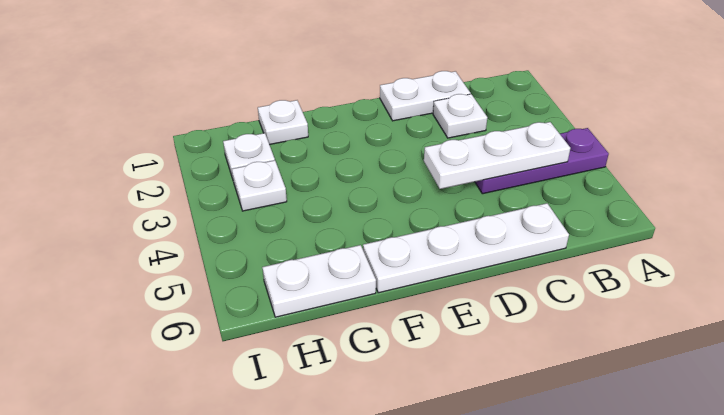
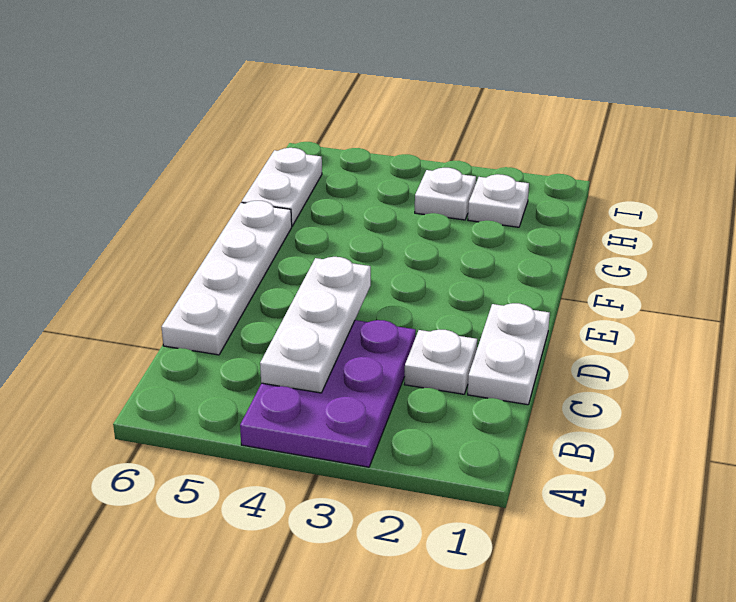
purple 1x3 plate [475,128,609,194] -> purple 2x3 plate [240,320,416,467]
white 1x1 plate [258,100,308,145] -> none

